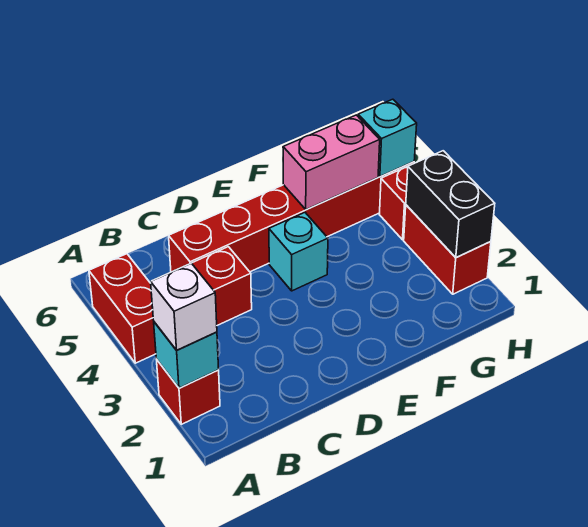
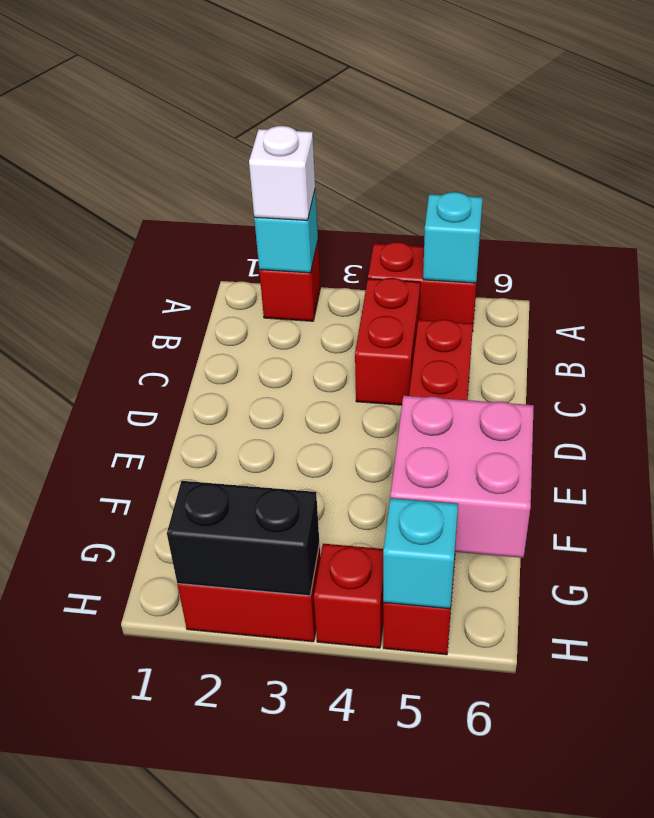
cyan 1x1 brick [269,213,328,291] -> cyan 1x1 brick moved to [423,192,483,283]
pink 1x2 brick [283,115,380,210] -> pink 2x2 brick [390,396,534,558]

